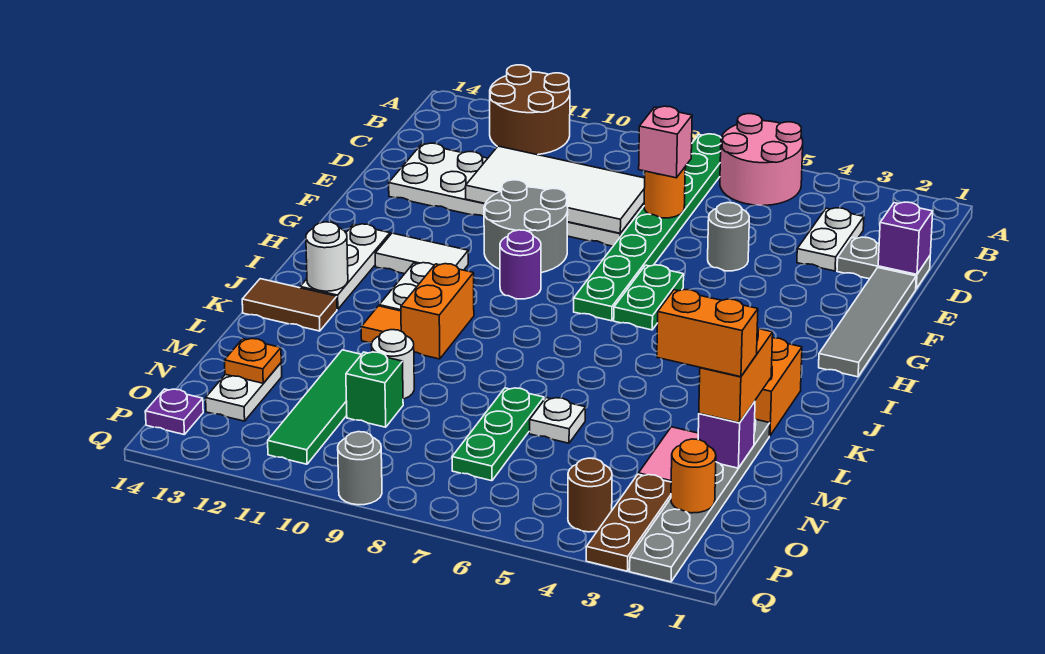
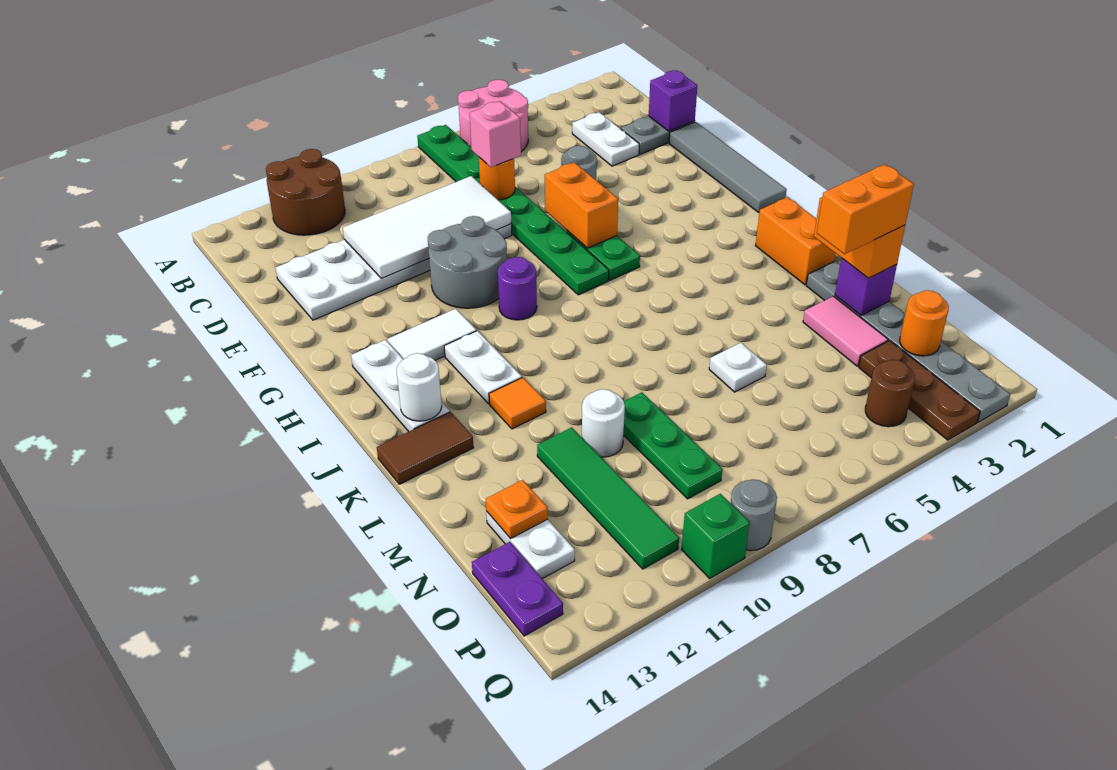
orange 1x2 brick [401,264,474,359] -> orange 1x2 brick moved to [545,162,618,248]
green 1x3 plate [452,388,544,481] -> green 1x3 plate moved to [624,392,723,499]
green 1x1 brick [346,352,403,427] -> green 1x1 brick moved to [682,494,750,578]
purple 1x1 plate [145,389,203,435] -> purple 1x2 plate [472,542,563,636]

